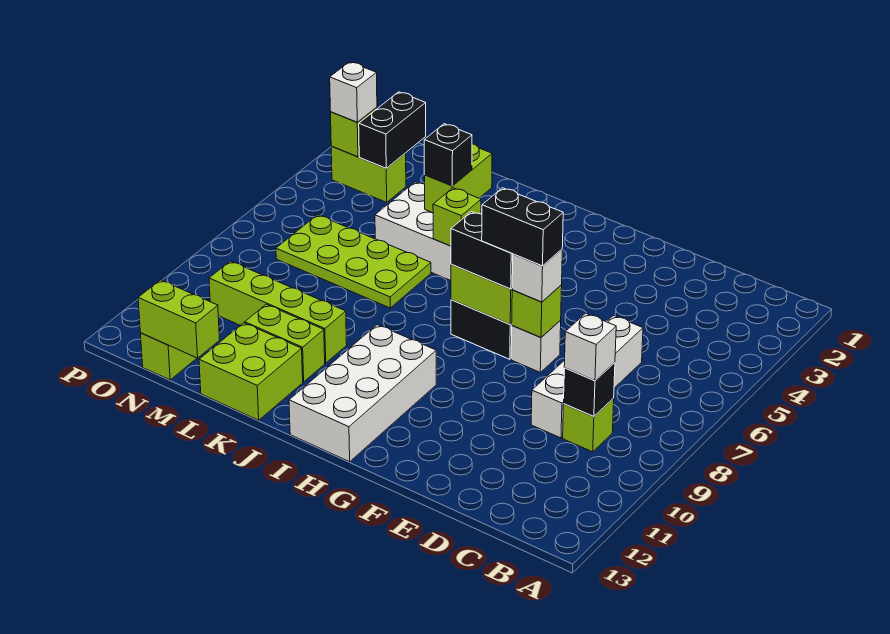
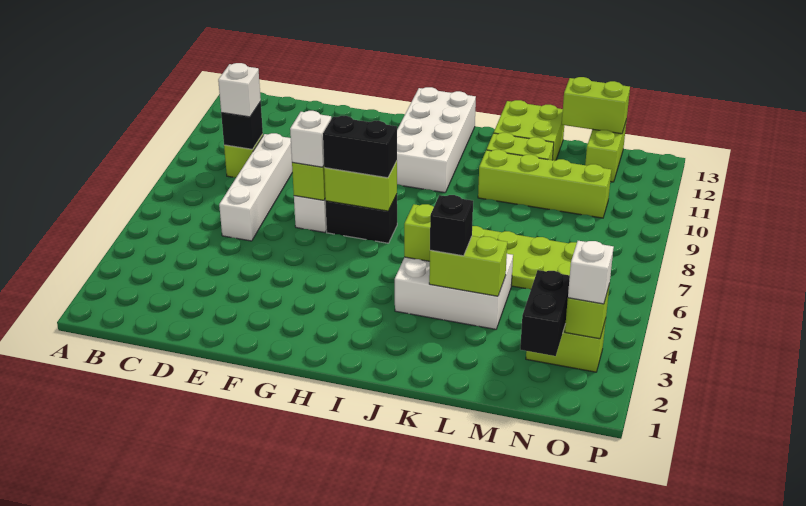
black 1x2 brick [482,188,563,266] -> none
lime 1x2 brick [425,144,492,213] -> lime 1x2 brick turned to [429,236,507,296]

